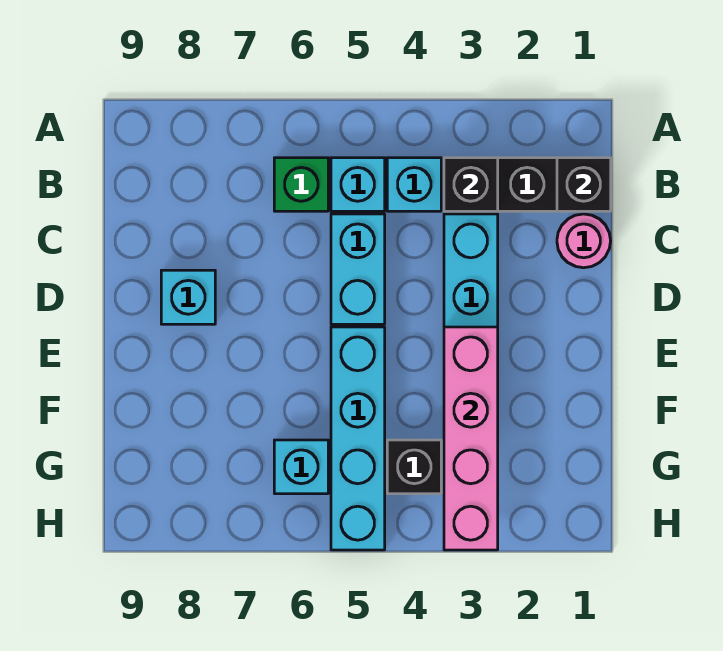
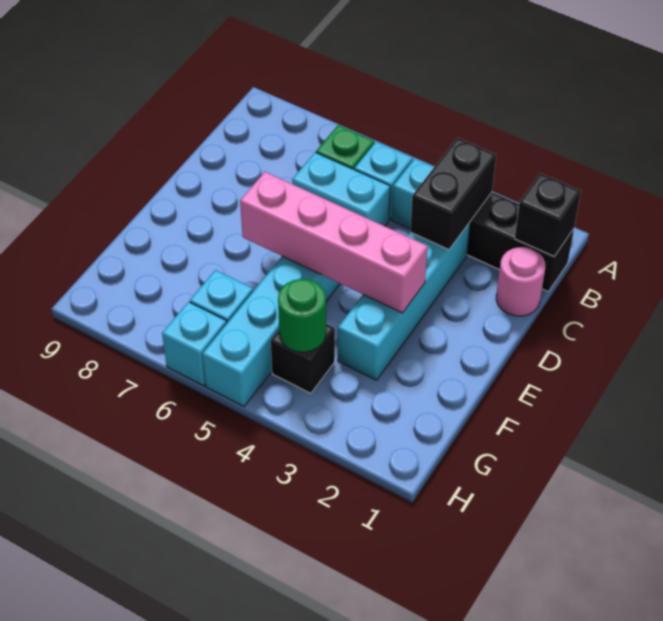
black 1x1 brick [444,158,498,211] -> black 1x2 brick [410,138,496,250]
cyan 1x2 brick [331,214,385,324] -> cyan 1x2 brick turned to [292,152,390,226]
cyan 1x1 brick [161,270,215,324] -> cyan 1x1 brick moved to [162,302,227,386]
pink 1x4 brick [444,327,498,550] -> pink 1x4 brick turned to [240,172,428,313]
none -> green 1x1 round brick [278,279,326,352]

